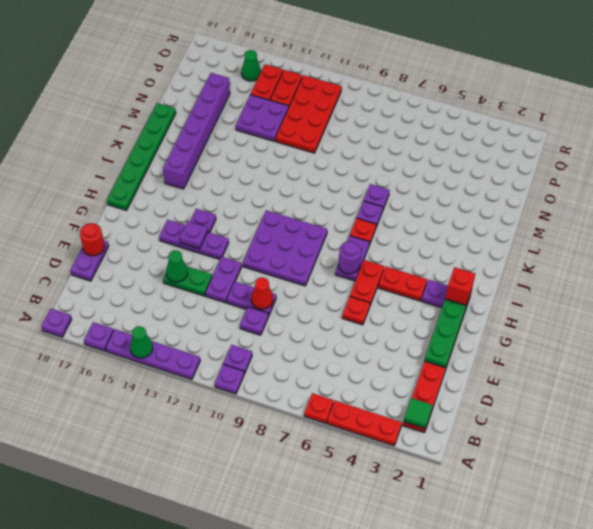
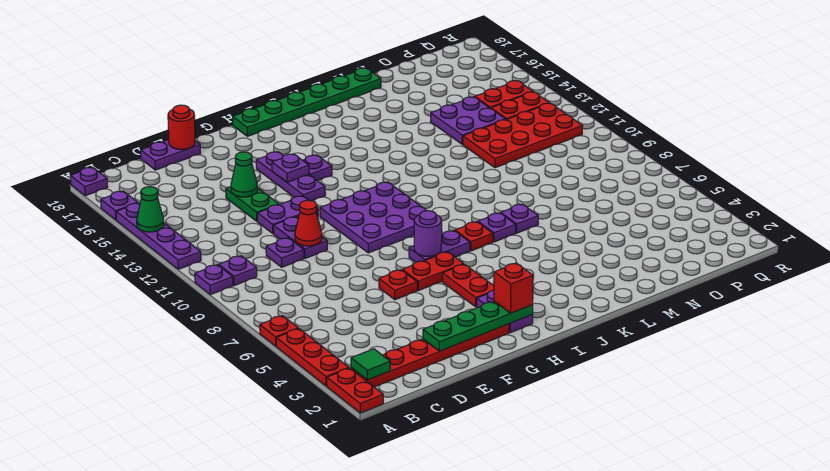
none -> red 1x2 plate [327,368,383,413]
purple 1x6 brick [163,73,230,189] -> none
green 1x1 cone [241,50,261,81] -> none

